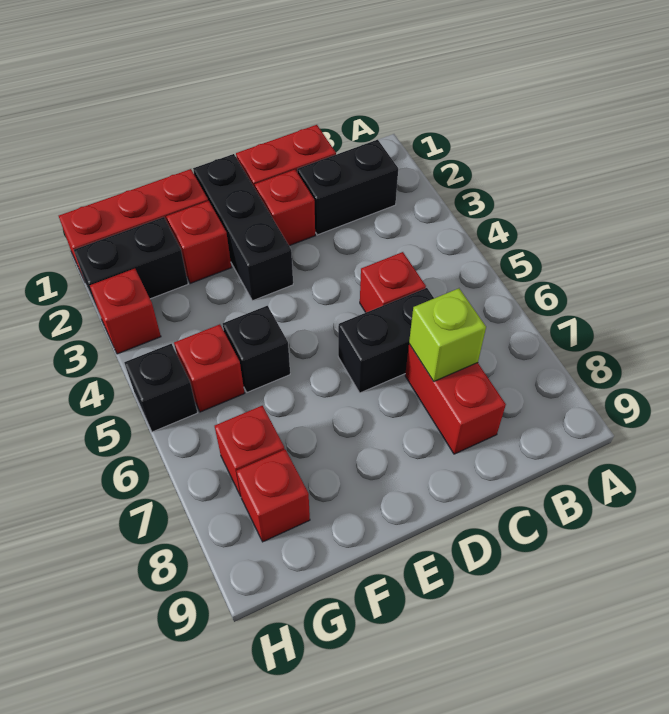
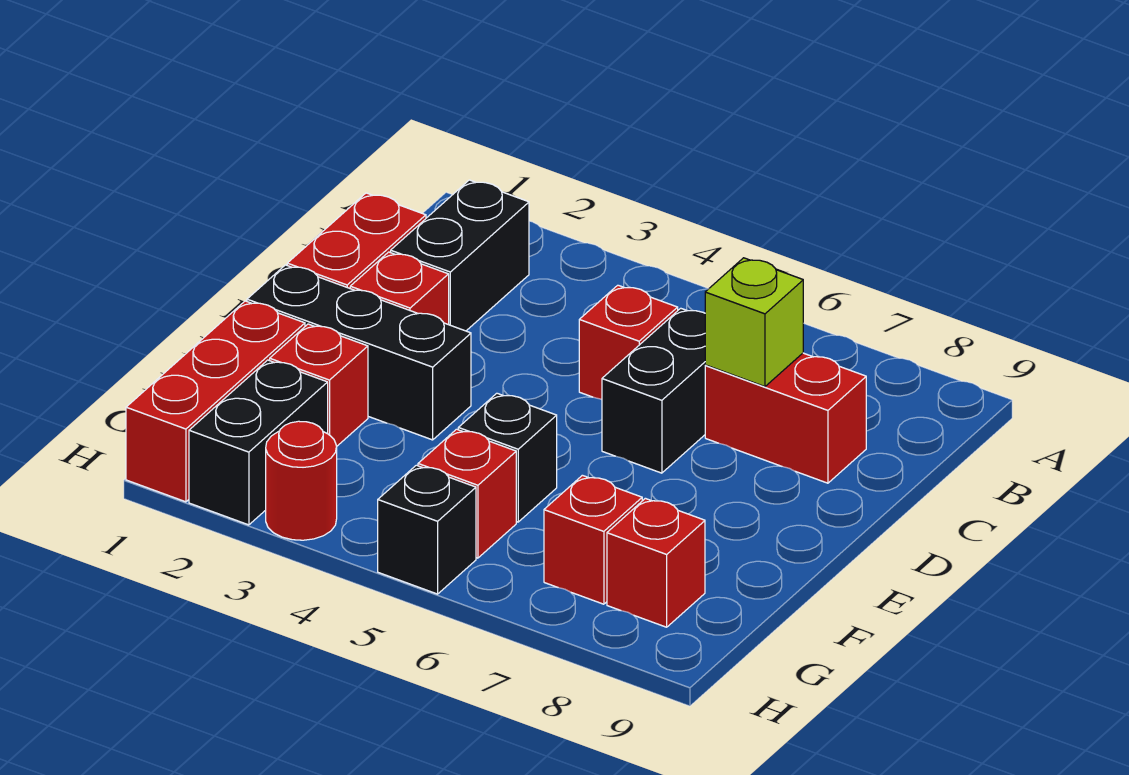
red 1x1 brick [90,269,161,354] -> red 1x1 round brick [266,421,337,540]

